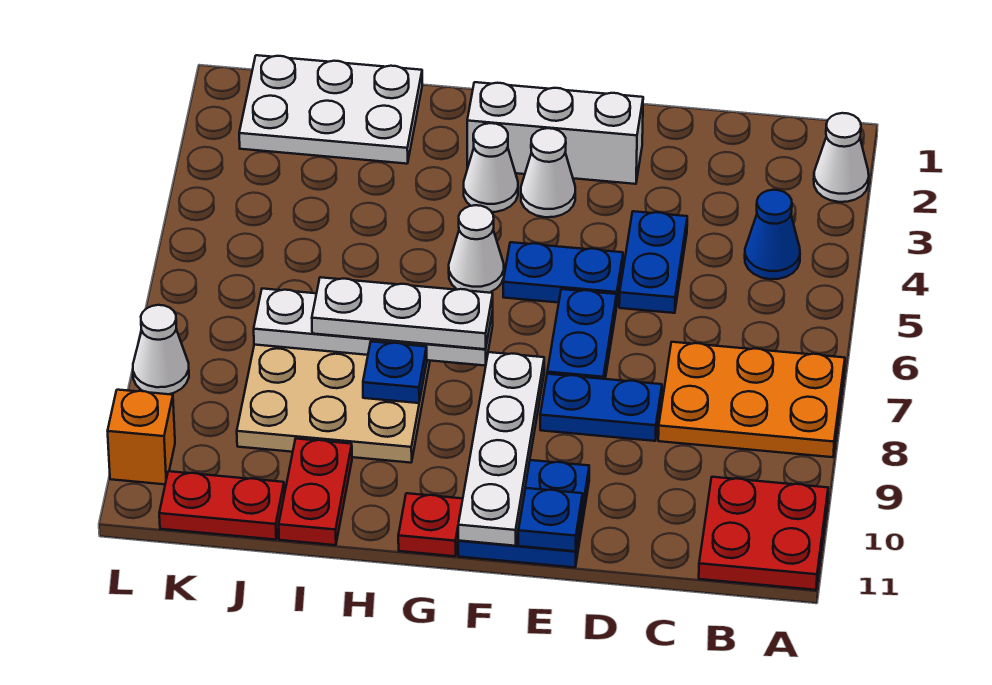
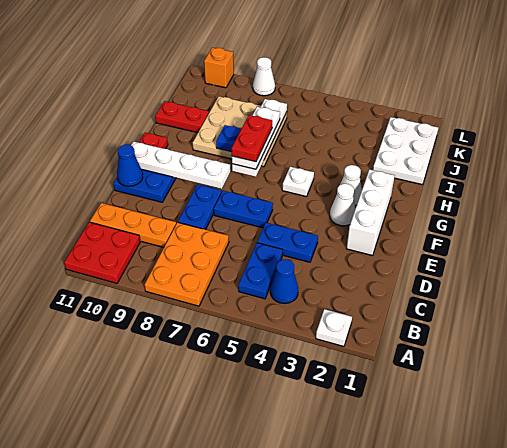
white 1x1 cone [814,113,869,202] -> white 1x1 plate [316,309,352,346]
none -> orange 1x3 plate [90,203,176,247]
blue 1x2 plate [503,242,623,307] -> blue 1x2 plate moved to [238,243,283,299]
blue 1x1 plate [518,488,583,551] -> blue 1x1 cone [117,145,143,186]
white 1x1 cone [449,205,504,293] -> white 1x1 plate [282,167,314,196]
red 1x2 plate [159,471,284,540] -> red 1x2 plate moved to [232,115,272,162]

